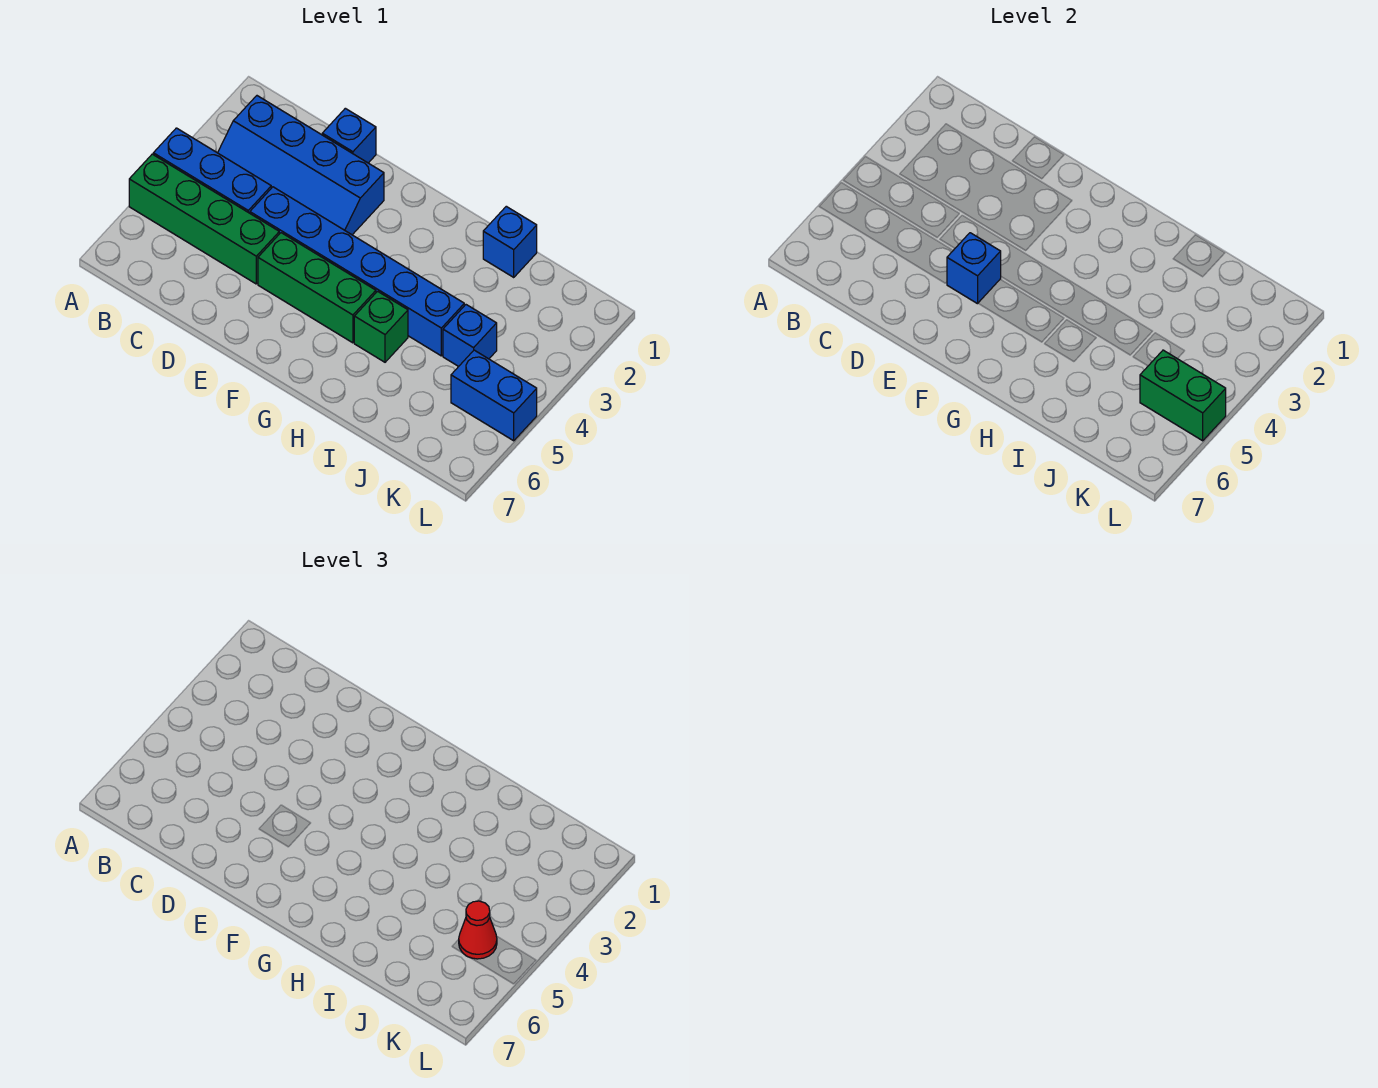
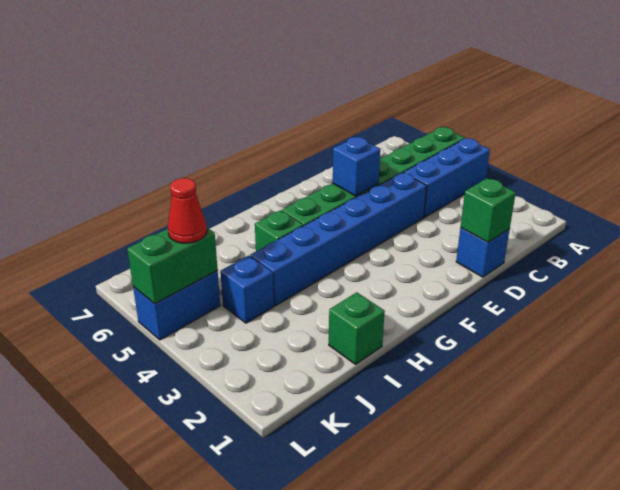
blue 2x4 slope [218,96,384,235] -> none
none -> green 1x1 brick [461,178,516,242]
blue 1x1 brick [483,206,537,277] -> green 1x1 brick [329,292,385,364]

